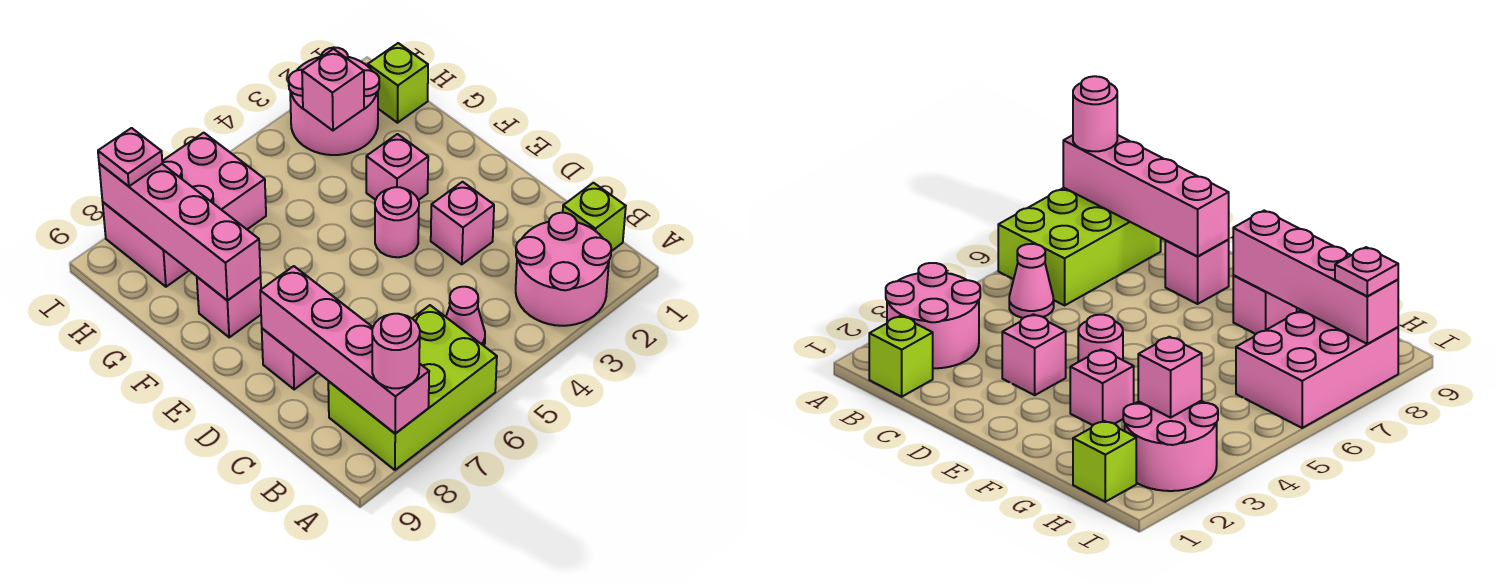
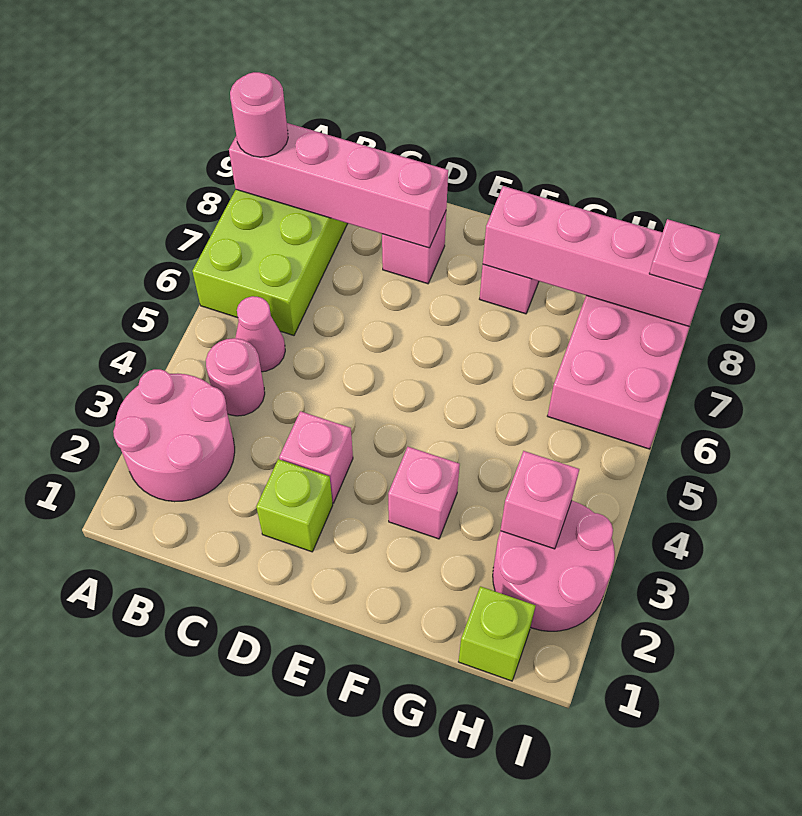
lime 1x1 brick [563,183,626,251] -> lime 1x1 brick moved to [256,459,333,552]
pink 1x1 round brick [375,187,419,257] -> pink 1x1 round brick moved to [206,338,265,416]

